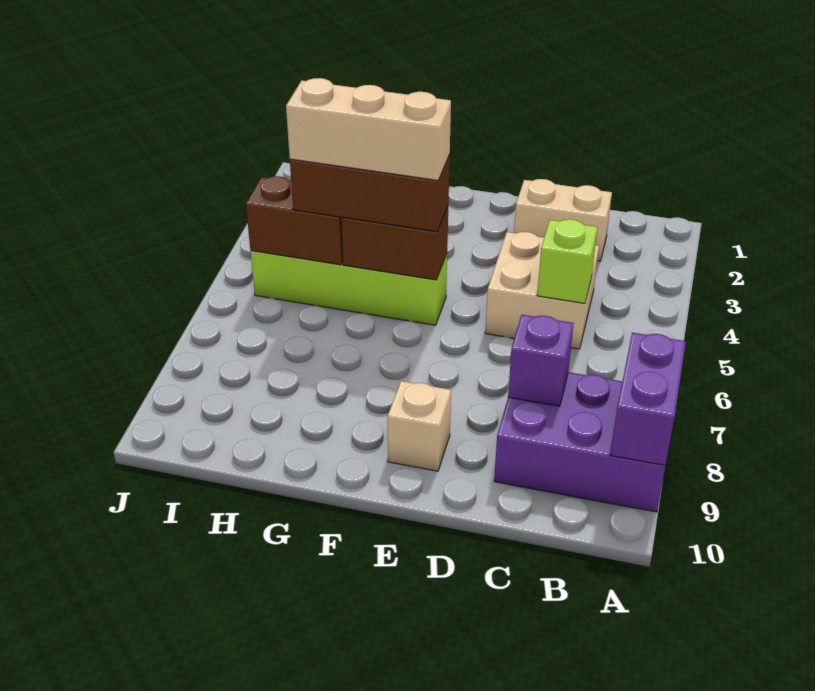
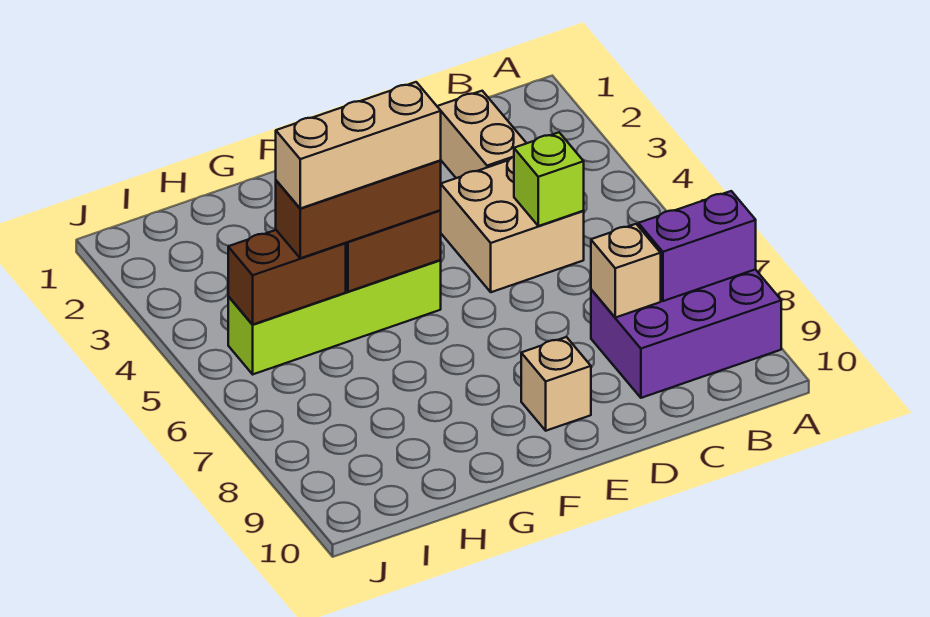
purple 1x2 brick [610,333,686,465] -> purple 1x2 brick turned to [638,191,756,301]
tan 1x2 brick [514,179,612,261] -> tan 1x2 brick turned to [437,91,527,178]
purple 1x1 brick [508,315,574,406] -> tan 1x1 brick [591,224,661,318]

